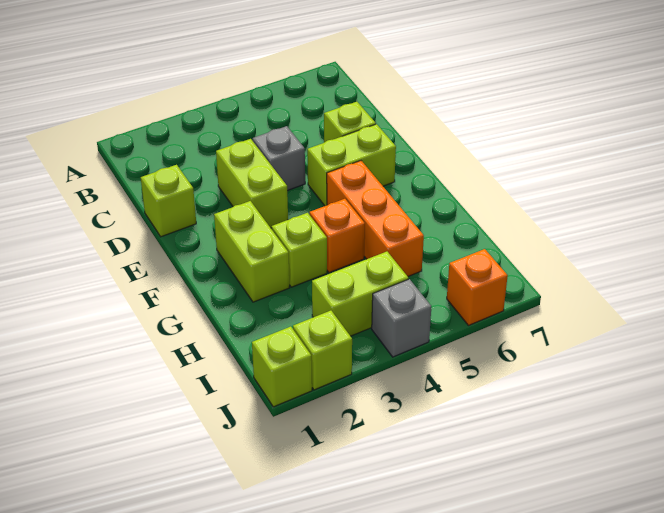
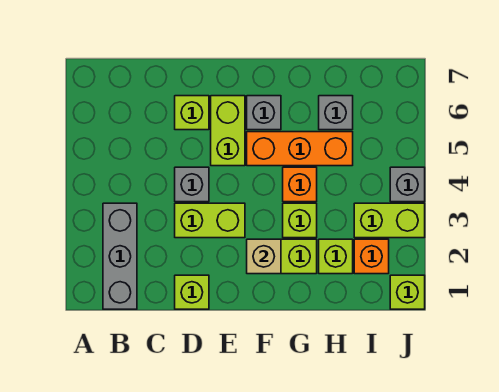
none -> grey 1x3 brick [103,203,137,309]
none -> tan 1x1 brick [247,239,281,274]
none -> grey 1x1 brick [247,96,281,130]
none -> grey 1x1 brick [319,96,353,130]
lime 1x2 brick [312,252,408,336] -> lime 1x2 brick turned to [354,203,425,238]
lime 1x1 brick [293,311,352,390] -> lime 1x1 brick moved to [319,239,353,274]
orange 1x1 brick [447,249,508,325] -> orange 1x1 brick moved to [354,239,389,274]

